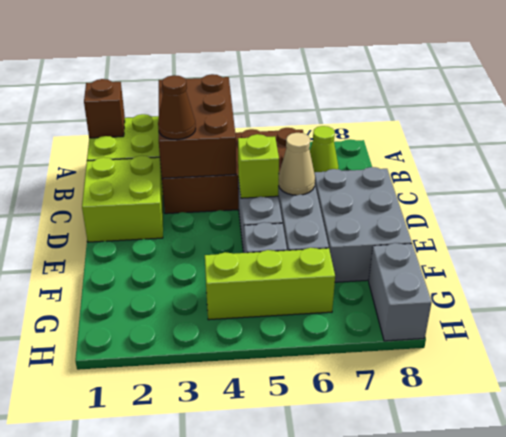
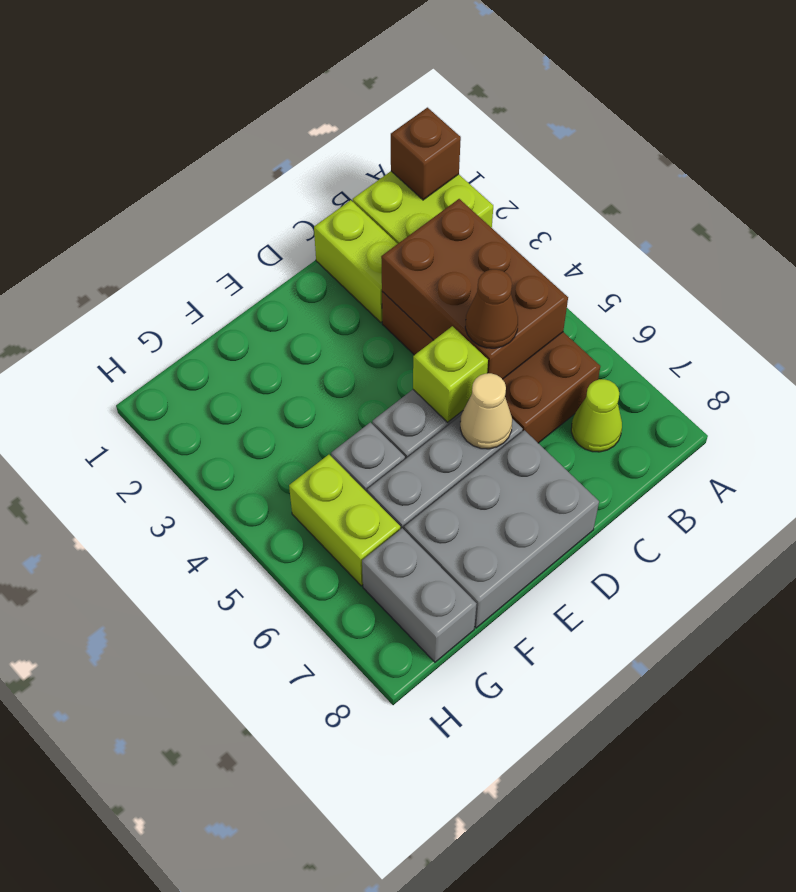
brown 2x3 brick [159,74,236,178] -> brown 2x3 brick turned to [381,199,568,379]
lime 2x2 brick [82,156,163,242] -> lime 1x2 brick [314,200,397,322]
brown 1x1 cone [158,75,196,140] -> brown 1x1 cone moved to [465,269,518,348]
lime 1x3 brick [205,248,335,320] -> lime 1x2 brick [289,455,400,586]
grey 1x2 brick [369,243,432,341] -> grey 1x2 brick turned to [362,528,476,662]

